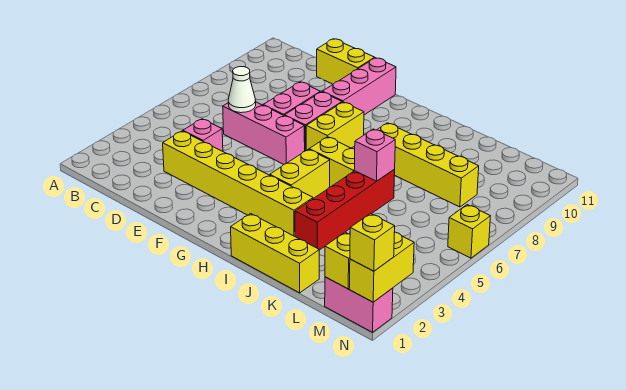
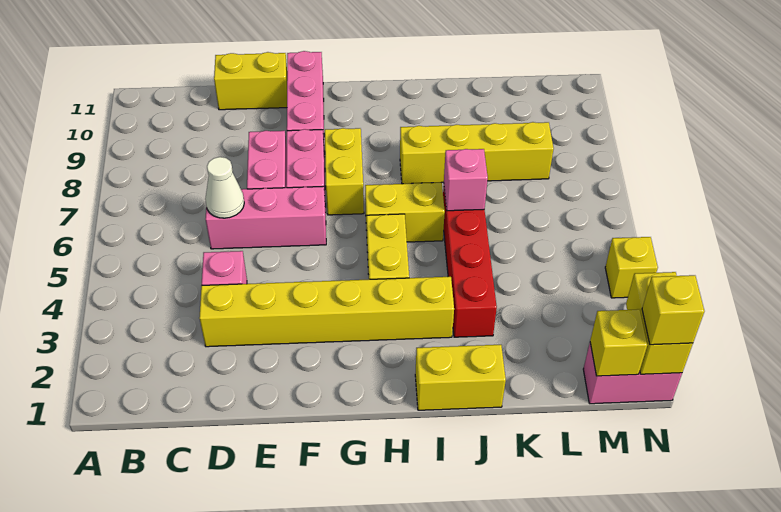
yellow 1x3 brick [231,214,319,293] -> yellow 1x2 brick [415,345,506,410]
yellow 1x1 brick [448,205,490,258] -> yellow 1x1 brick moved to [605,237,658,298]

